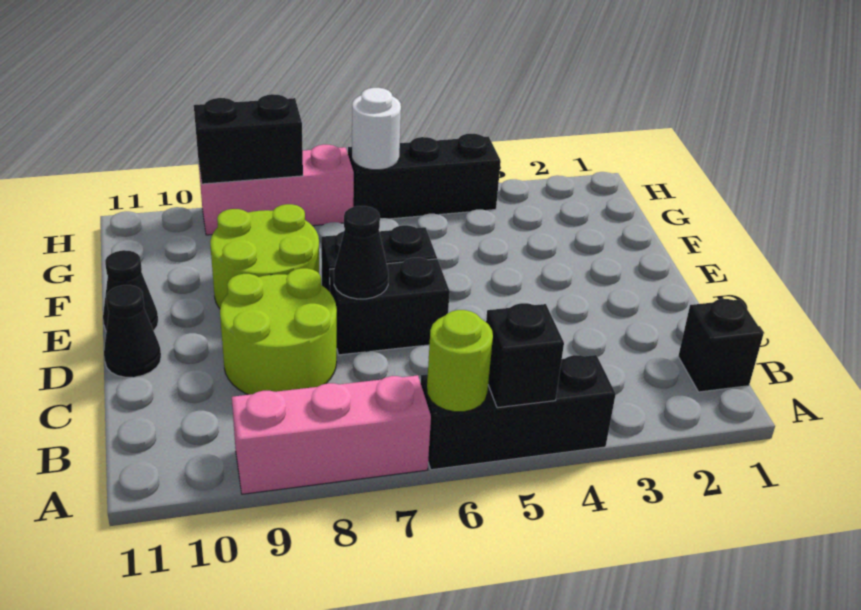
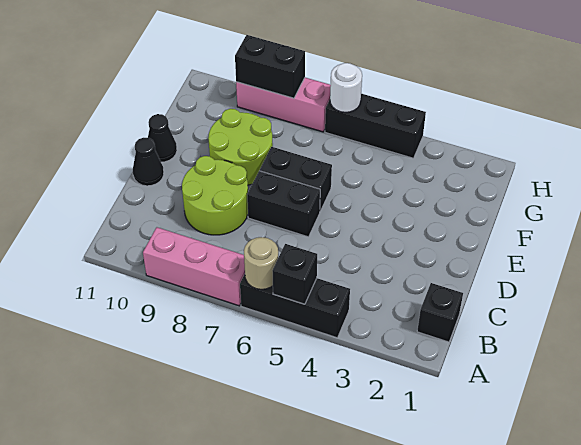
lime 1x1 round brick [427,310,493,412] -> tan 1x1 round brick [244,237,278,289]
black 1x1 cone [334,206,388,299] -> none

